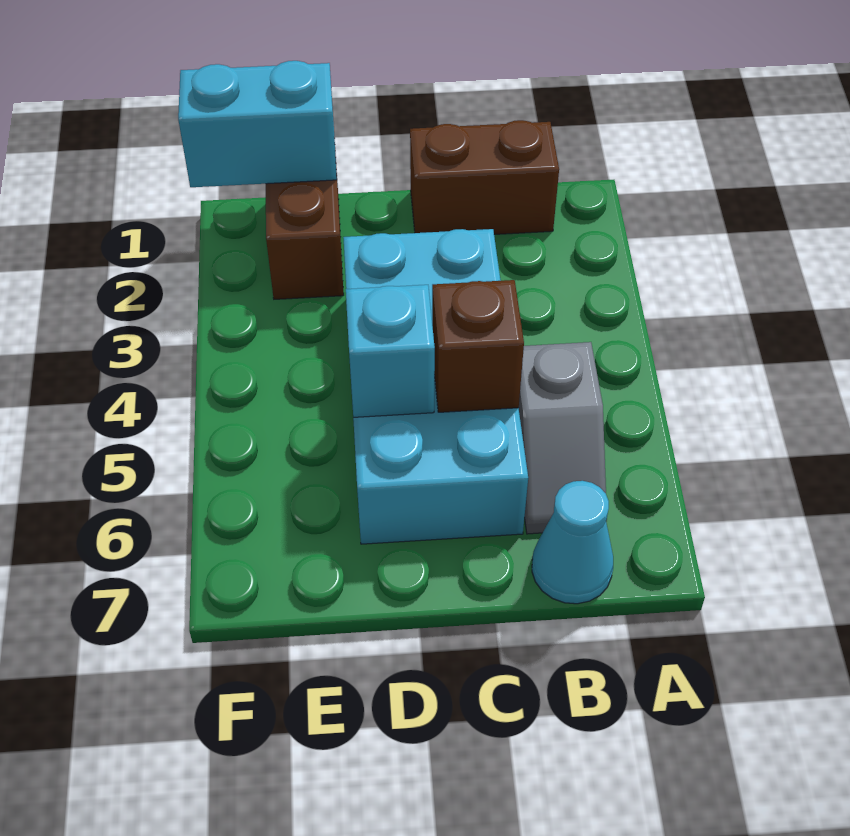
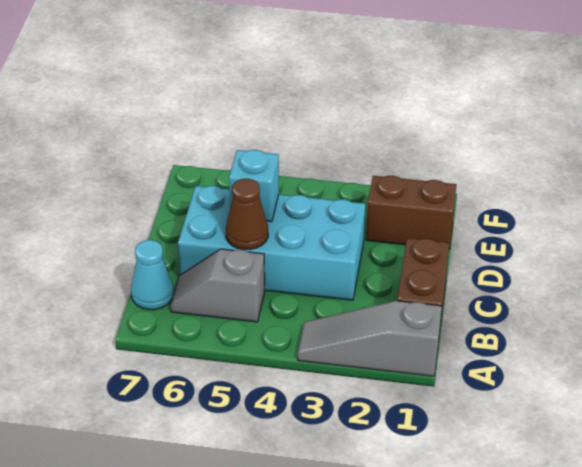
none -> grey 1x3 slope [298,301,442,376]
brown 1x1 brick [432,280,524,412] -> brown 1x1 cone [226,179,268,250]
cyan 1x2 brick [178,61,337,187] -> none

